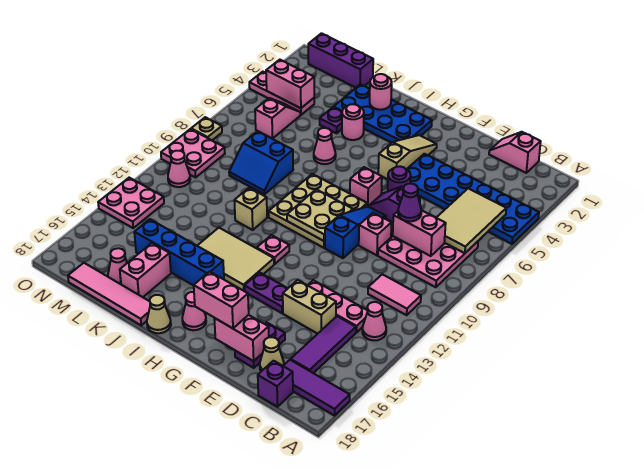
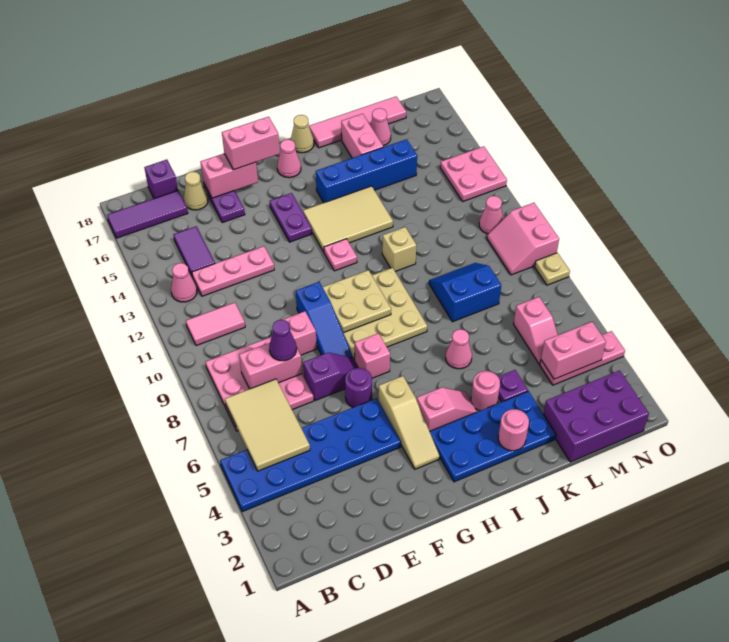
pink 1x2 slope [489,132,541,173] -> pink 1x2 slope moved to [417,387,477,431]
purple 1x3 tile [291,316,356,373] -> purple 1x2 tile [173,226,215,277]
tan 1x2 brick [283,280,336,334] -> none
purple 1x2 plate [244,272,288,313] -> purple 1x2 plate turned to [270,193,312,242]
purple 1x3 brick [308,33,373,88] -> purple 2x3 brick [544,370,649,462]
pink 2x2 plate [161,129,225,177] -> pink 2x2 slope [487,203,559,275]

